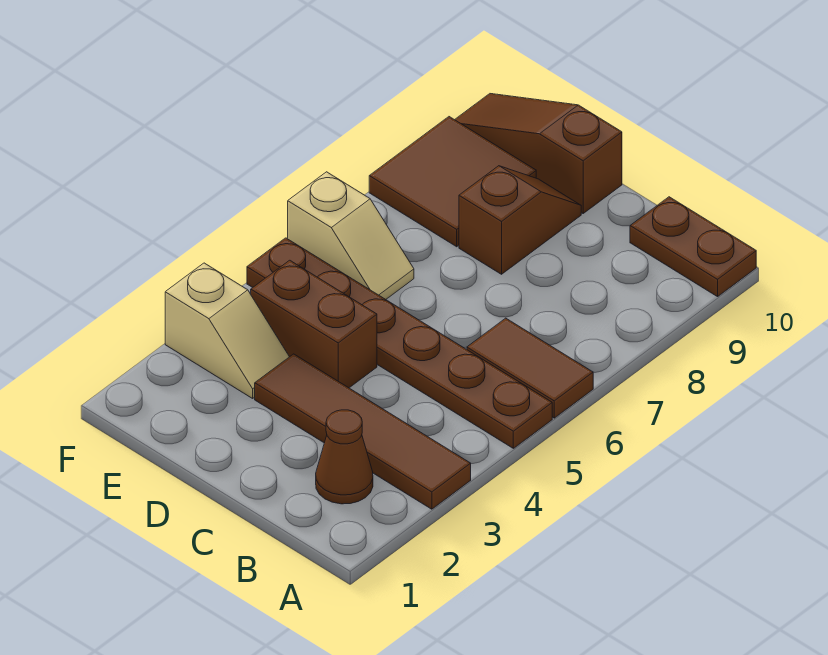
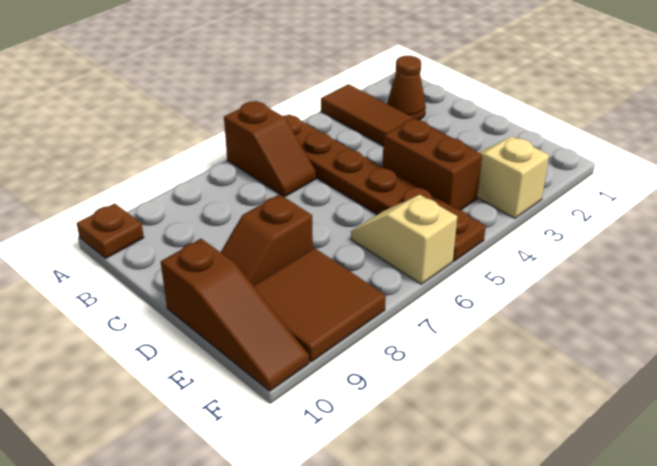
brown 1x2 tile [467,318,593,418] -> brown 1x2 slope [224,101,316,197]
brown 1x2 plate [630,197,756,297] -> brown 1x1 plate [77,203,144,258]

